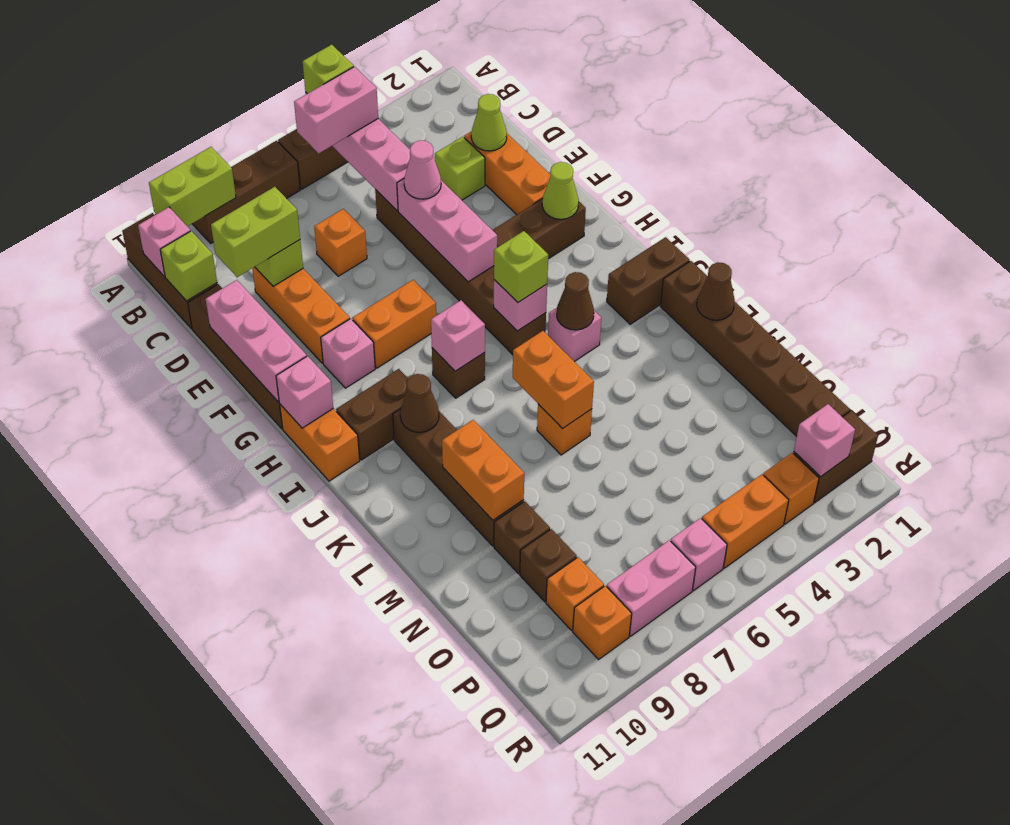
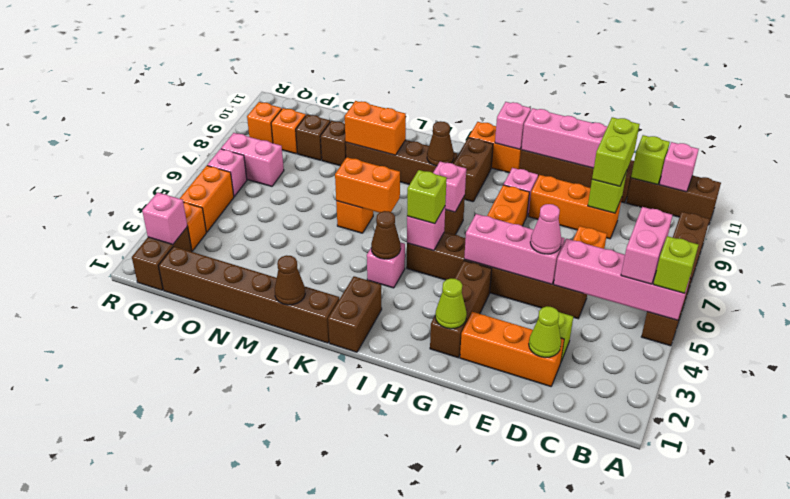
lime 1x2 brick [149,147,236,226] -> none
pink 1x2 brick [607,540,696,636] -> pink 1x2 brick turned to [221,133,284,186]

